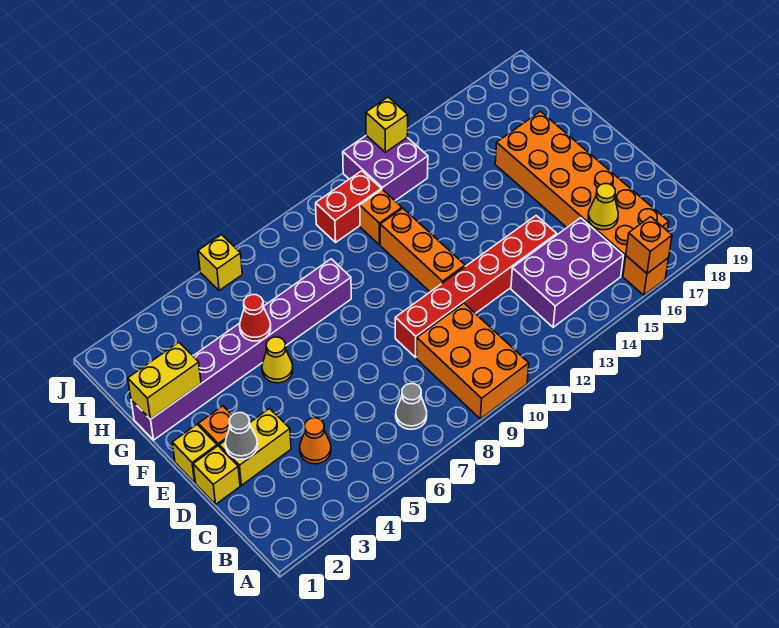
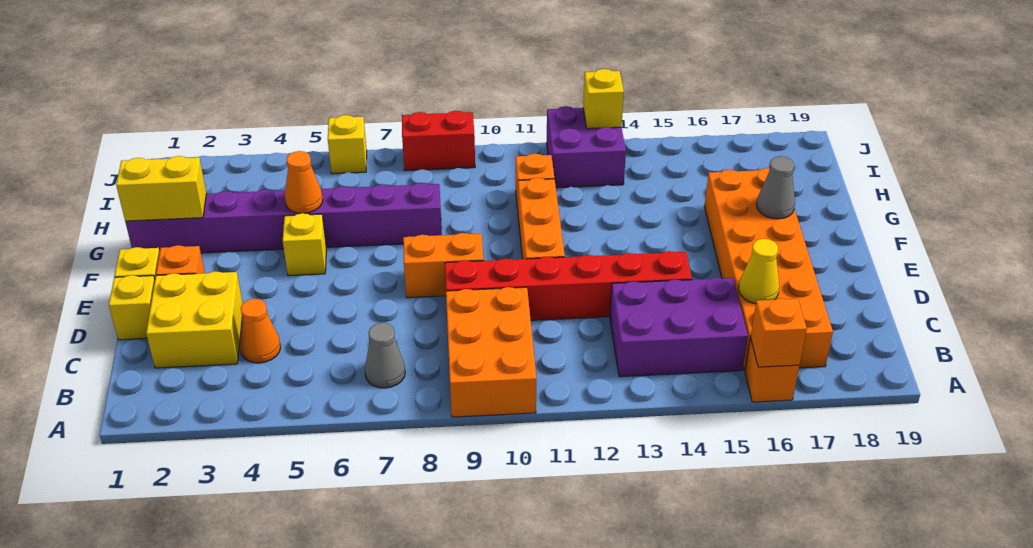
yellow 1x2 brick [219,409,291,485] -> yellow 2x2 brick [146,271,243,368]
grey 1x1 cone [225,413,258,459] -> grey 1x1 cone moved to [757,156,795,219]
none -> orange 1x2 brick [403,233,484,298]
yellow 1x1 cone [262,337,293,383] -> yellow 1x1 brick [283,213,326,276]
red 1x1 cone [240,295,271,341] -> orange 1x1 cone [285,151,323,213]
red 1x2 brick [316,171,381,242] -> red 1x2 brick moved to [402,111,475,171]

